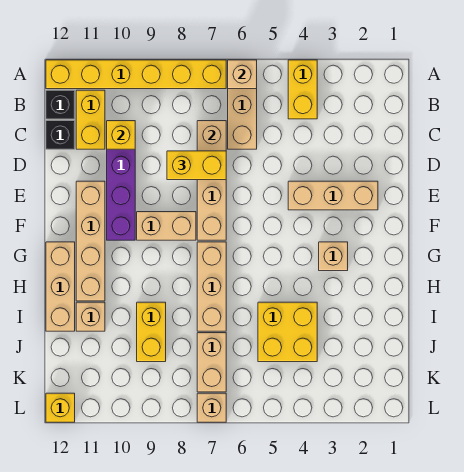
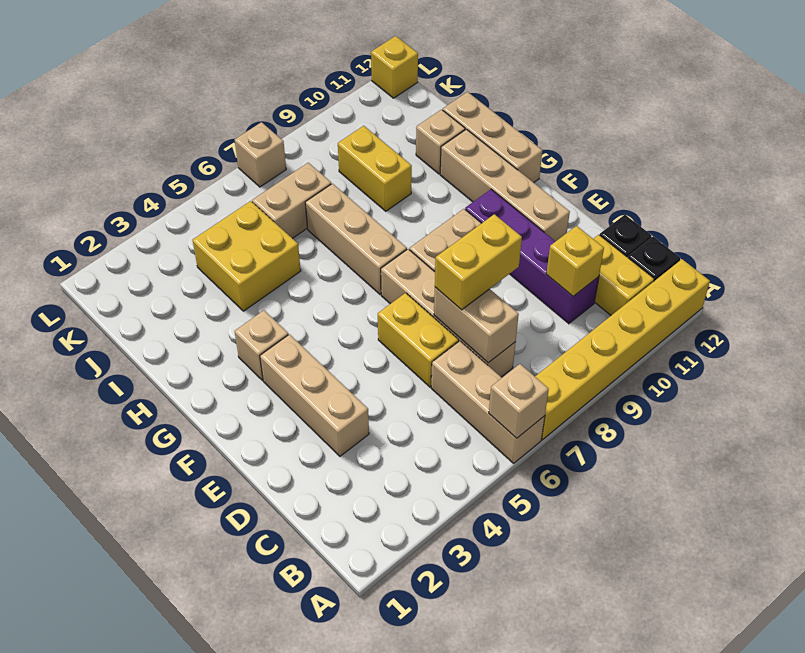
yellow 1x2 brick [288,60,317,119] -> yellow 1x2 brick moved to [378,293,459,387]
tan 1x3 brick [288,181,378,210] -> tan 1x3 brick turned to [260,334,369,456]
tan 1x2 brick [197,333,226,392] -> tan 1x2 brick turned to [252,163,331,239]

